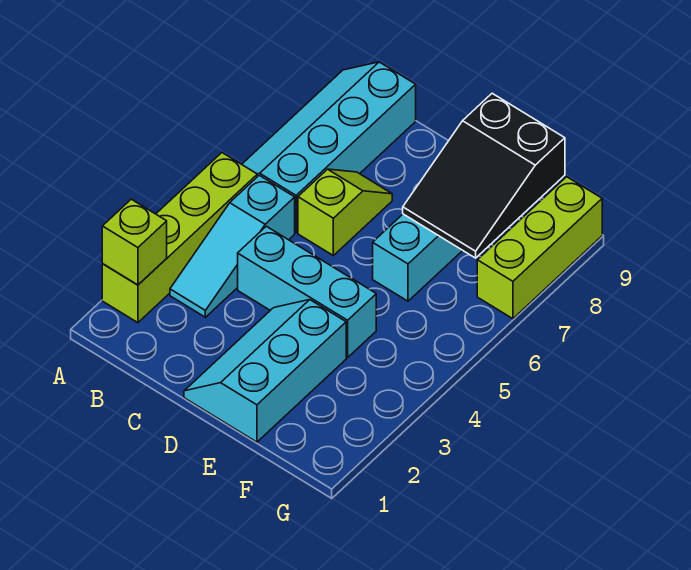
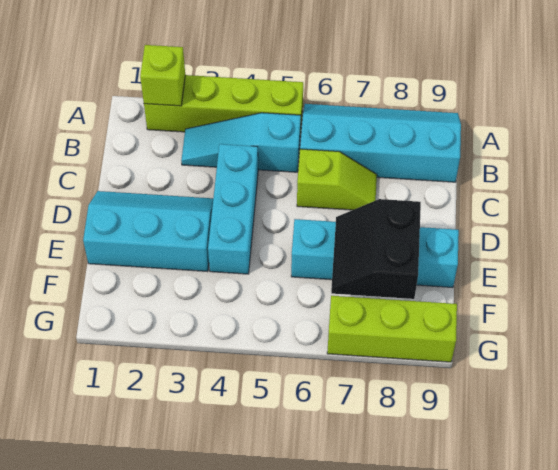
black 2x3 slope [403,93,565,258] -> black 2x2 slope [331,199,421,299]

